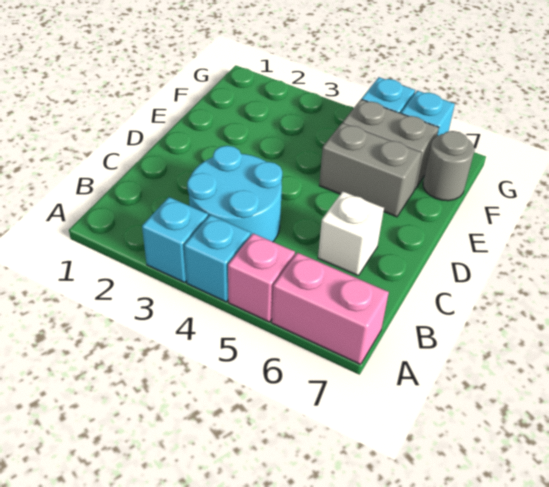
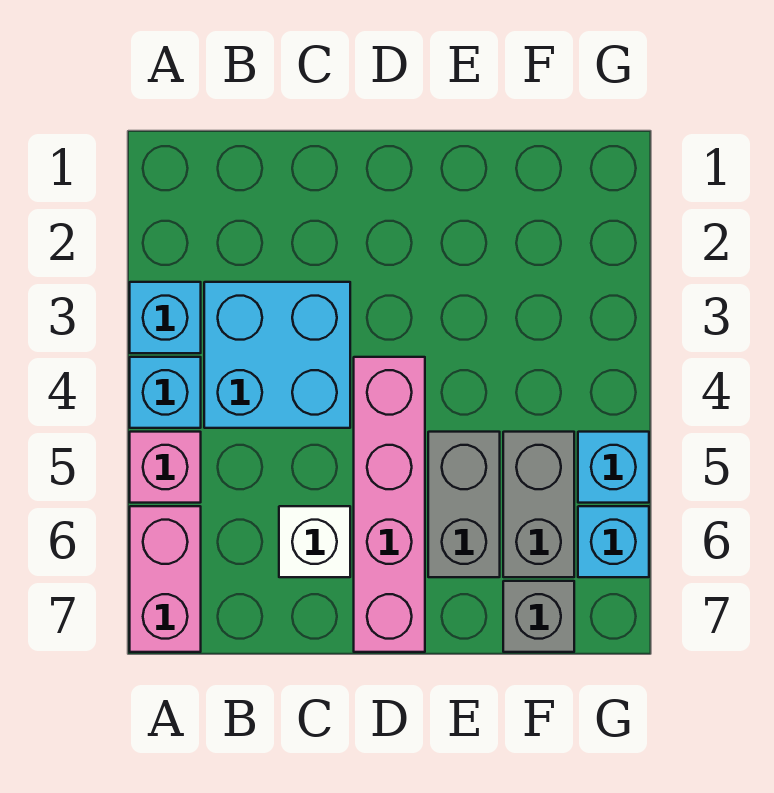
cyan 2x2 round brick [187,146,282,242] -> cyan 2x2 brick [204,282,350,428]
none -> pink 1x4 brick [354,357,425,652]
grey 1x1 round brick [423,131,475,201] -> grey 1x1 brick [503,581,574,652]

